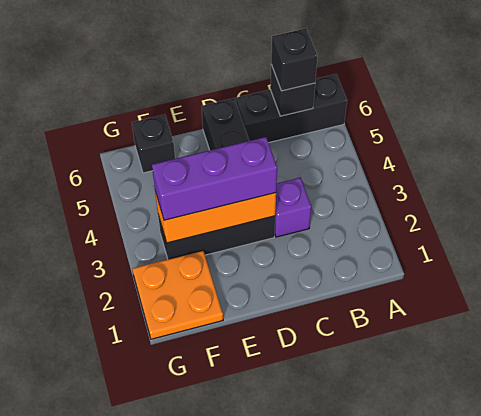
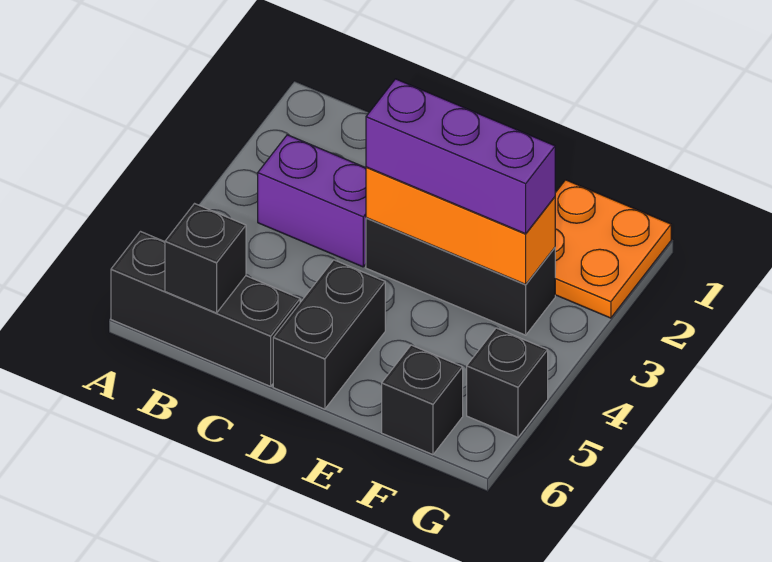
black 1x1 brick [271,28,317,91] -> black 1x1 brick moved to [467,328,548,437]
purple 1x1 brick [275,178,311,237] -> purple 1x2 brick [258,135,366,267]

